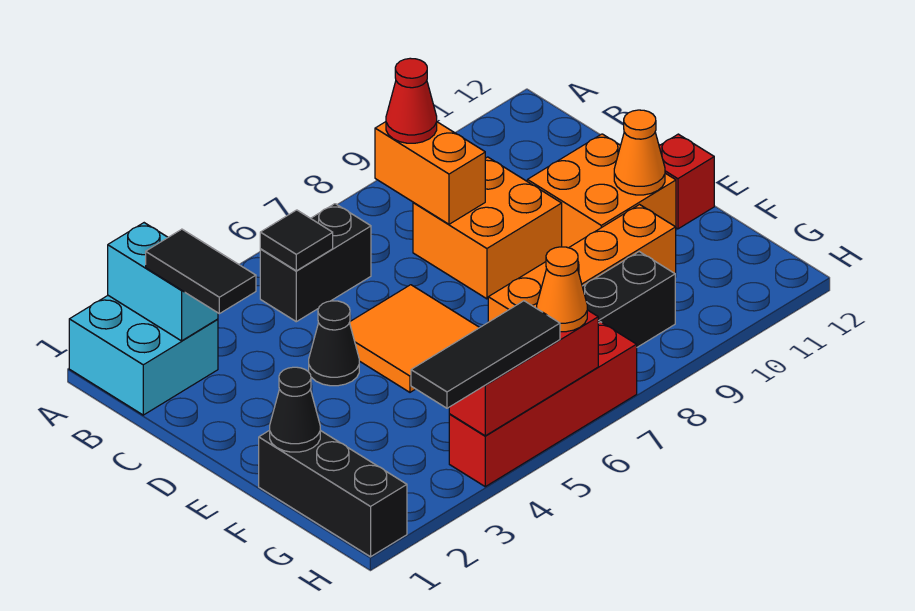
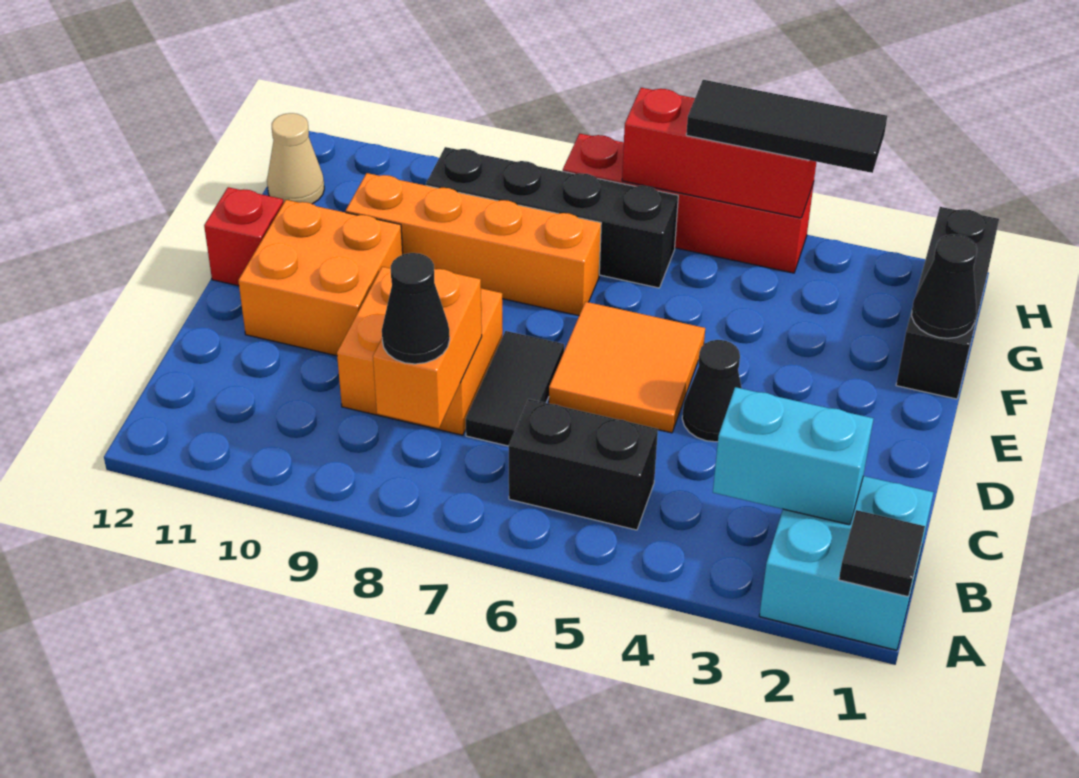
cyan 1x2 brick [108,223,218,341] -> cyan 1x2 brick turned to [713,387,874,525]
black 1x2 tile [146,229,256,314] -> black 1x2 tile moved to [466,331,564,446]
black 1x1 tile [260,210,333,271] -> black 1x1 tile moved to [839,510,925,597]
red 1x1 cone [386,58,437,143] -> black 1x1 cone [382,253,450,364]
orange 1x1 cone [614,110,665,195] -> none
none -> tan 1x1 cone [267,113,324,204]
orange 1x1 cone [537,247,587,332] -> none

